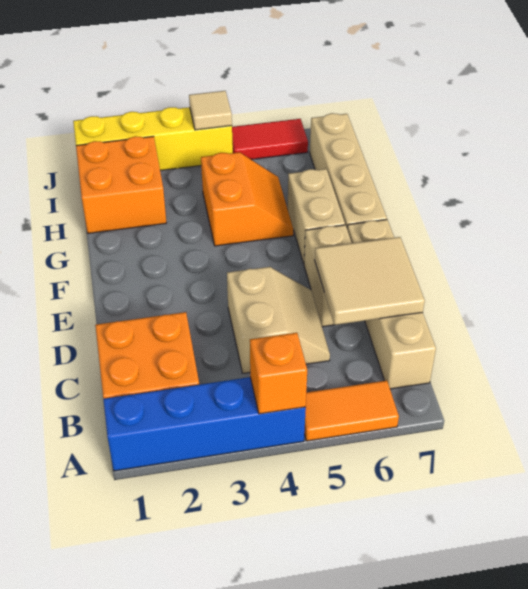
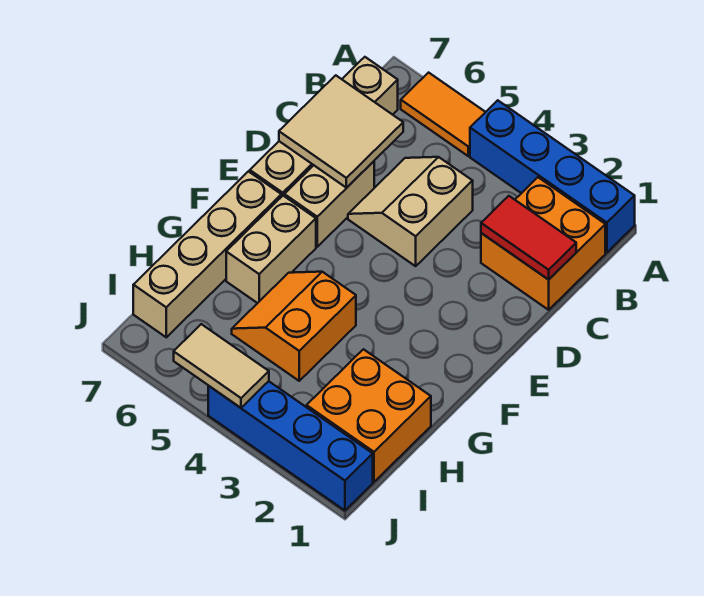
orange 1x1 brick [250,333,307,414] -> none
yellow 1x4 brick [73,107,233,170] -> blue 1x4 brick [208,381,373,511]
tan 1x1 tile [189,91,232,130] -> tan 1x2 tile [174,324,269,408]
red 1x2 tile [232,119,308,159] -> red 1x2 tile moved to [481,196,576,280]

